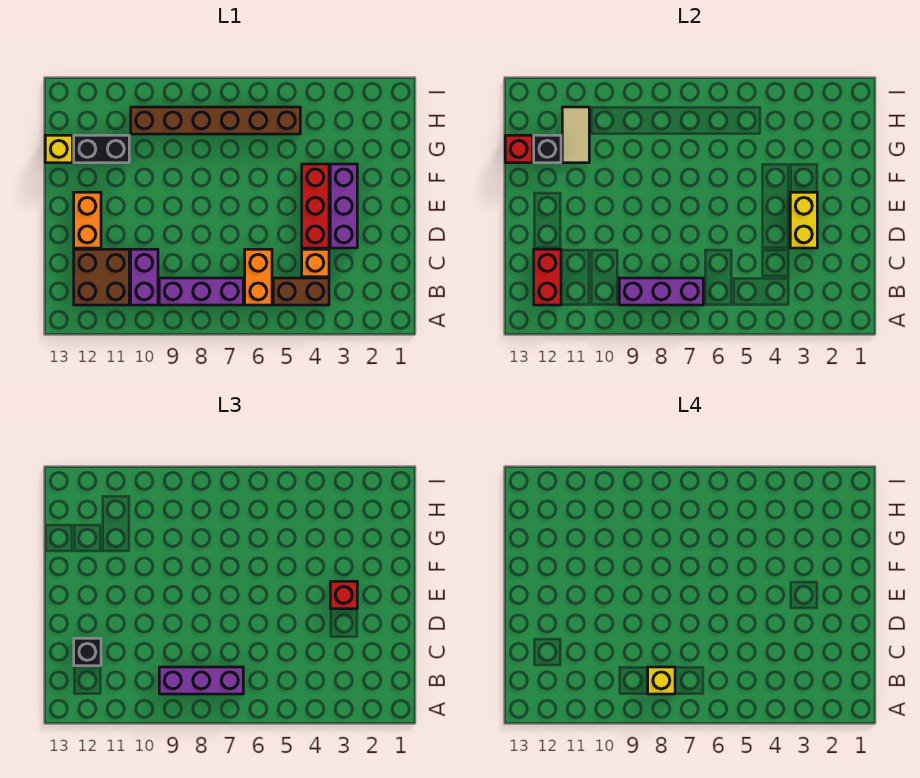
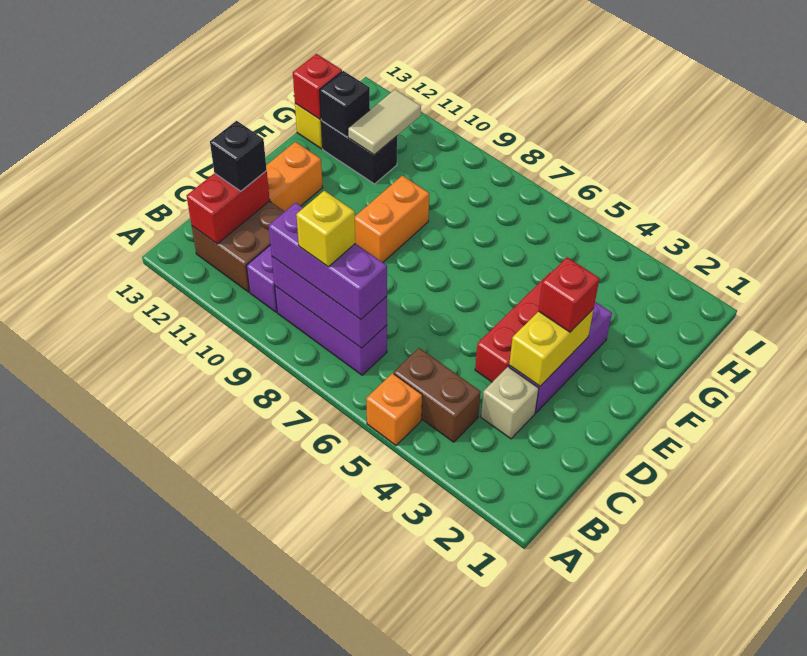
orange 1x2 brick [245,249,272,305] -> orange 1x2 brick moved to [355,176,429,262]
none -> tan 1x1 brick [481,367,539,439]
orange 1x1 brick [302,249,329,277] -> orange 1x1 brick moved to [366,373,422,445]
brown 1x6 brick [131,107,300,134] -> none

